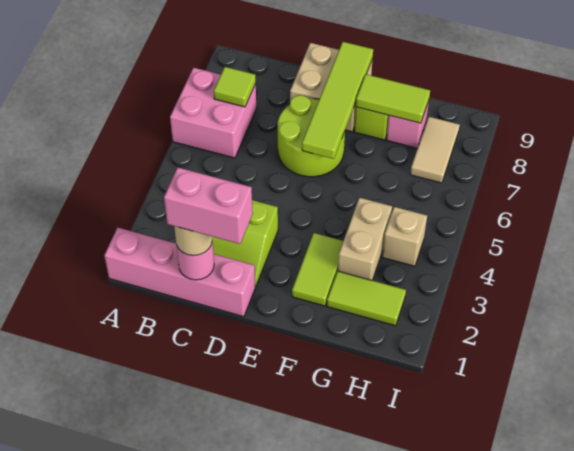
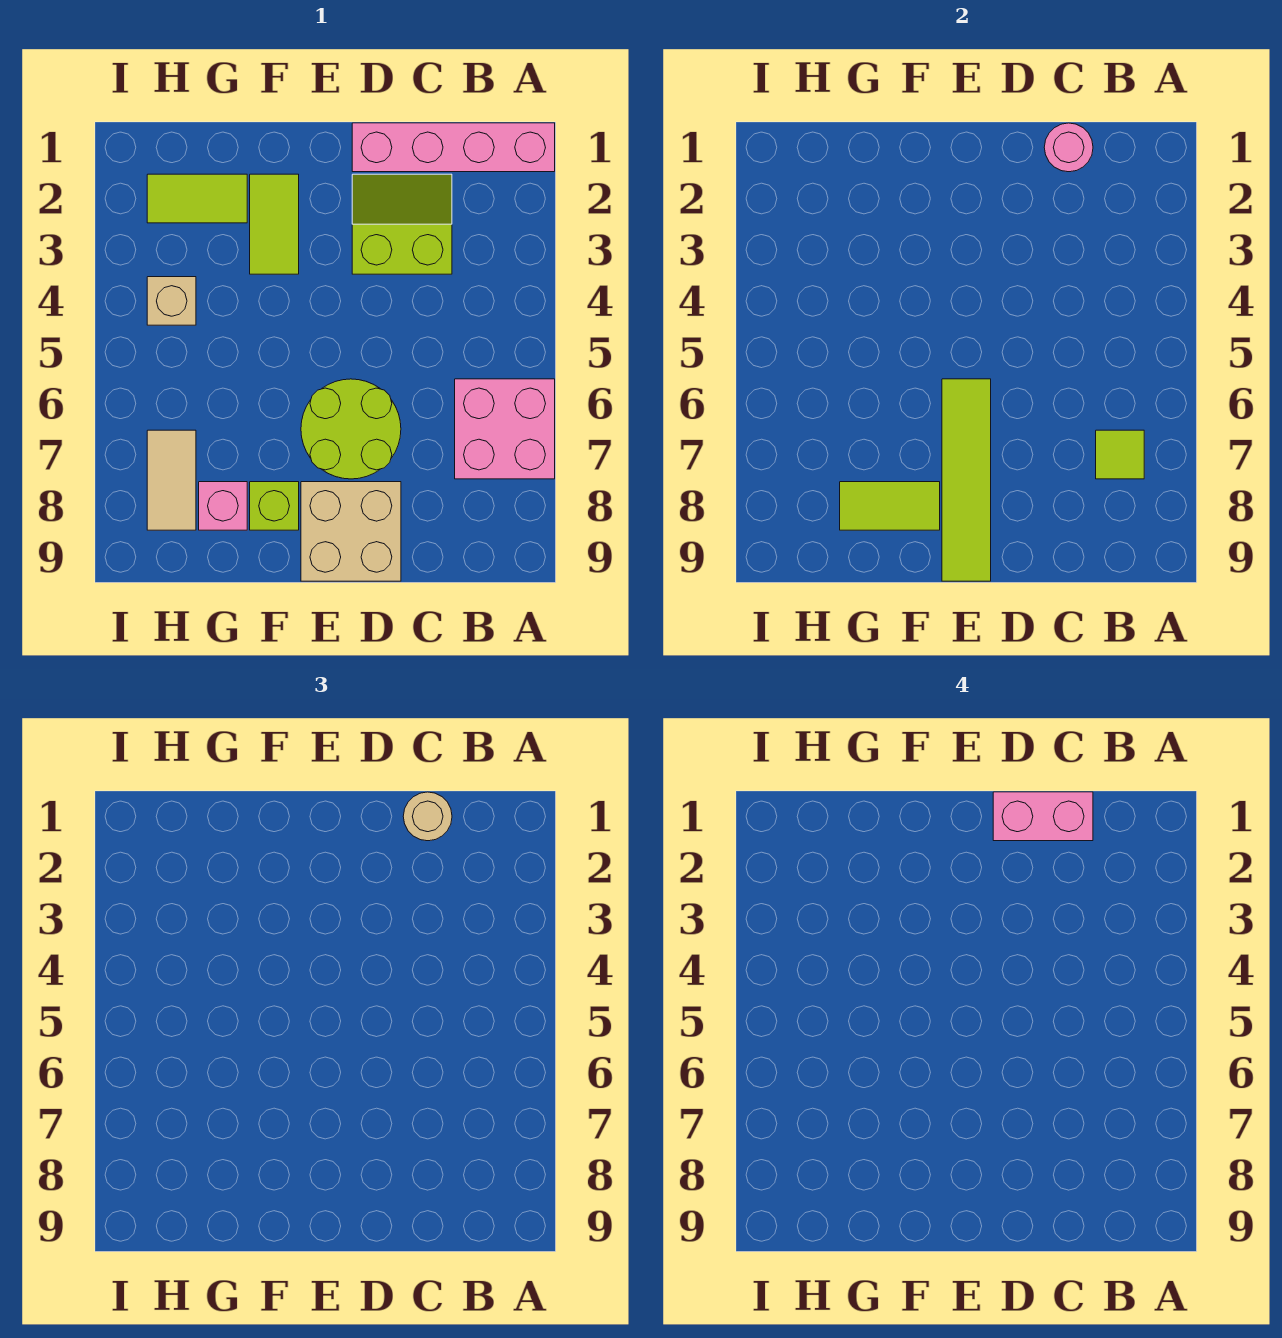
tan 1x2 brick [338,198,392,280] -> none

